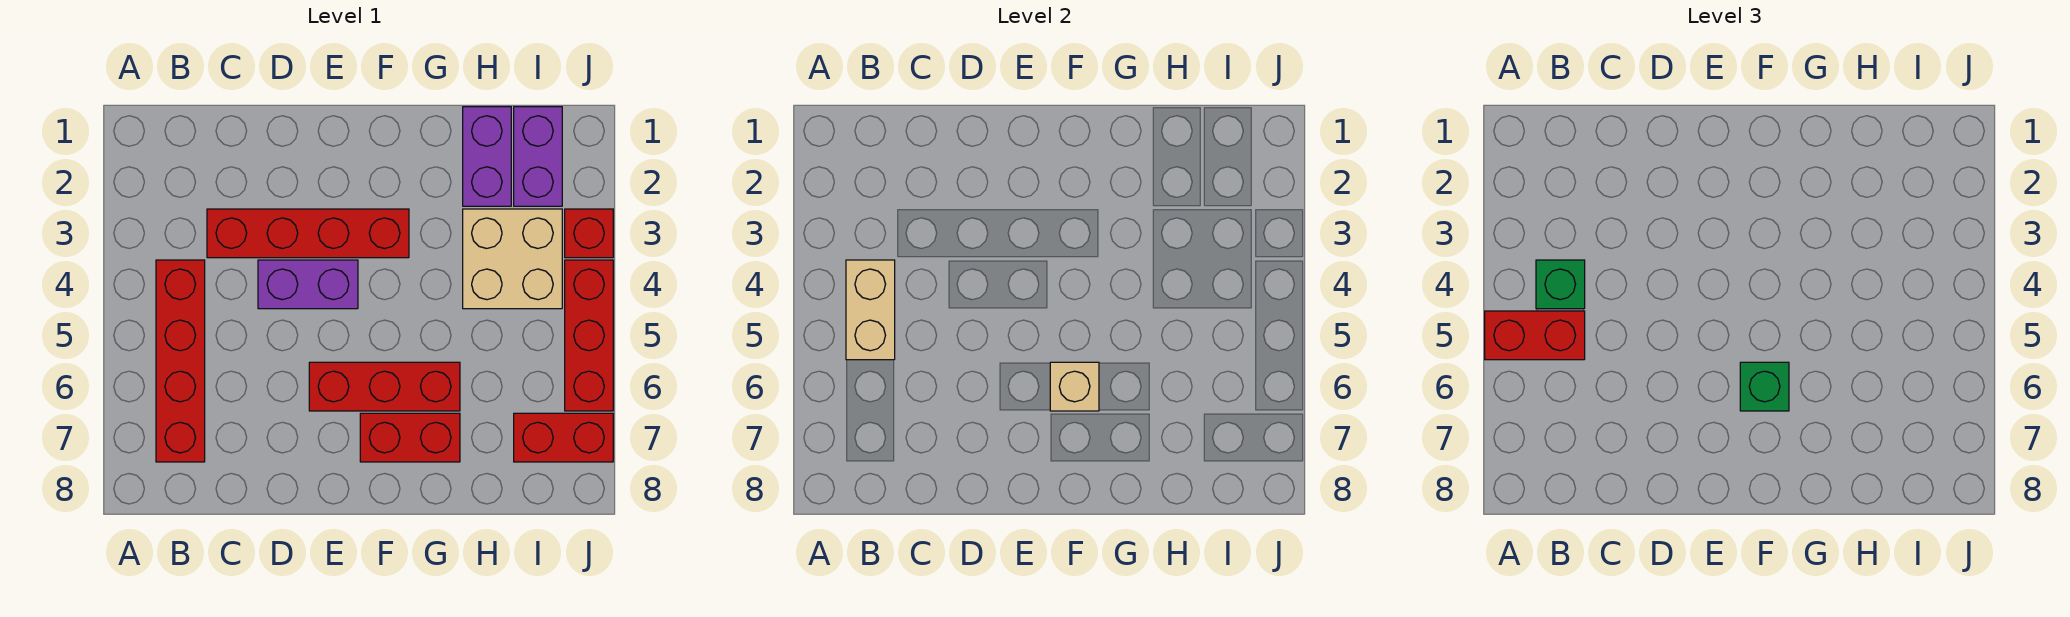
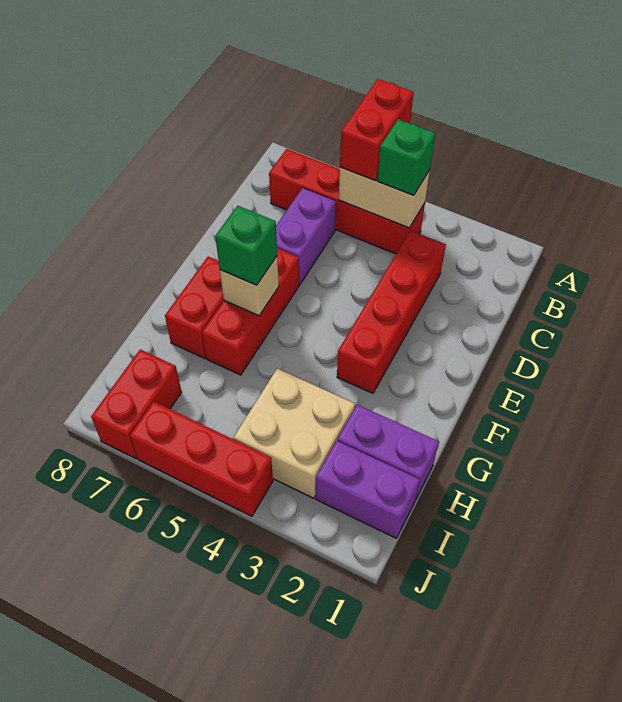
purple 1x2 brick [258,260,358,309] -> purple 1x2 brick moved to [276,188,336,284]
red 1x1 brick [565,209,613,258] -> none

